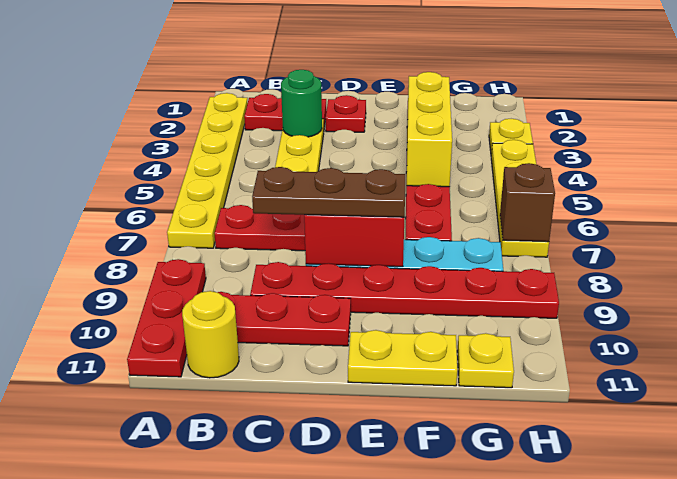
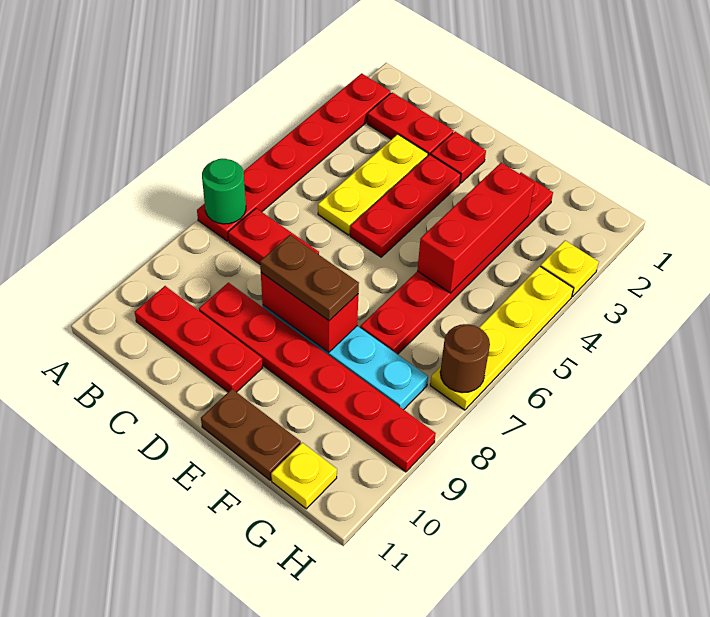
yellow 1x6 plate [167,93,248,248] -> red 1x6 plate [197,73,391,241]
red 1x3 plate [127,259,206,377] -> red 1x3 plate moved to [350,155,461,257]
yellow 1x1 round brick [182,291,239,378] -> none
green 1x1 round brick [281,70,322,137] -> green 1x1 round brick moved to [202,159,246,224]
brown 1x3 plate [252,167,405,217] -> brown 1x2 plate [260,235,359,321]
yellow 1x2 plate [348,330,457,386] -> brown 1x2 plate [201,389,301,480]
yellow 1x3 brick [407,72,452,187] -> red 1x3 brick [417,163,534,293]
brown 1x1 brick [500,163,555,242] -> brown 1x1 round brick [440,324,490,393]

